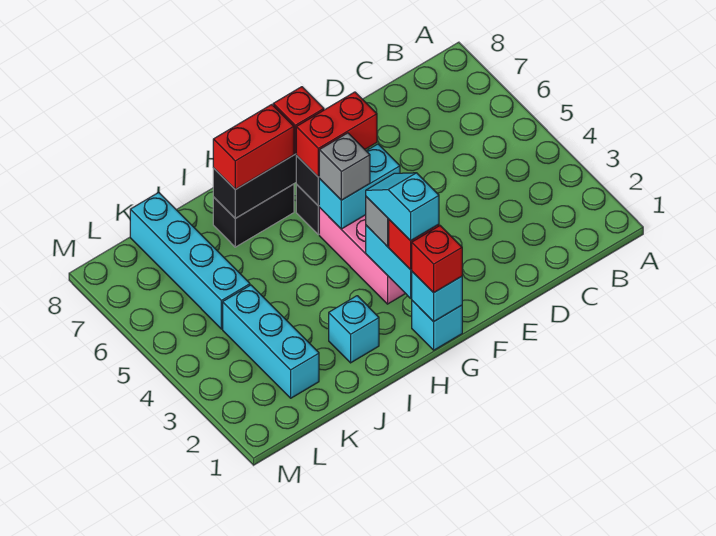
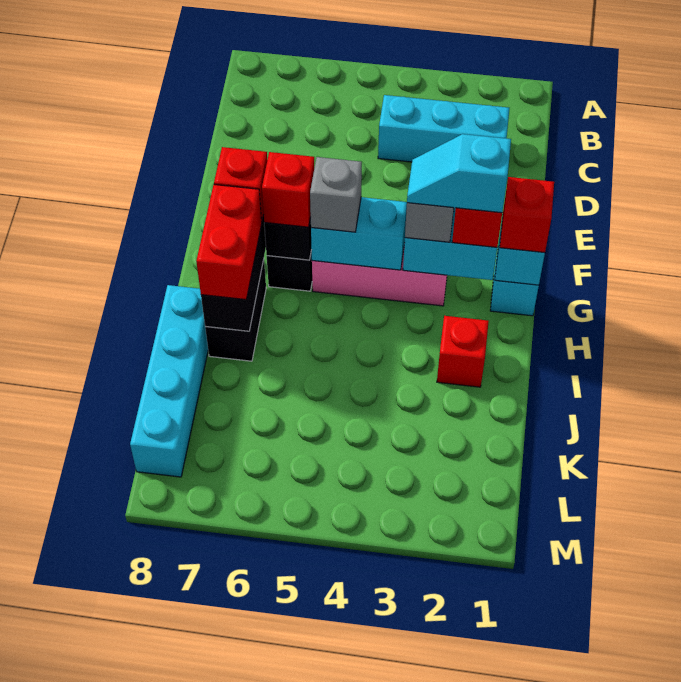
cyan 1x2 brick [319,144,400,229] -> cyan 1x2 brick turned to [311,197,407,270]
red 1x2 brick [296,92,377,177] -> red 1x1 brick [262,152,314,227]
cyan 1x1 brick [329,296,379,363] -> red 1x1 brick [437,316,489,387]
cyan 1x3 brick [223,285,319,398] -> cyan 1x3 brick moved to [378,95,509,162]
cyan 1x4 brick [130,192,250,329] -> cyan 1x4 brick turned to [130,285,208,477]

